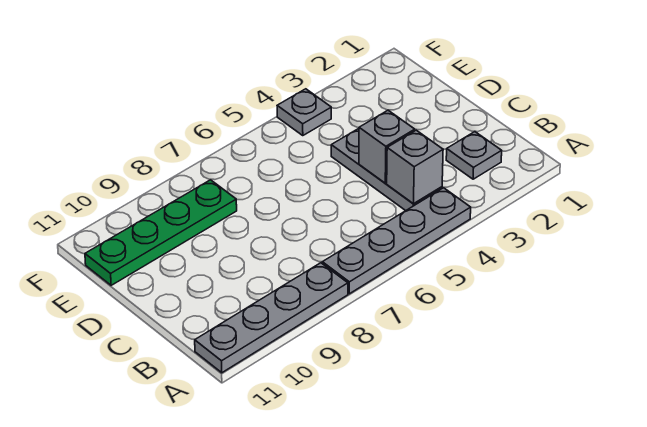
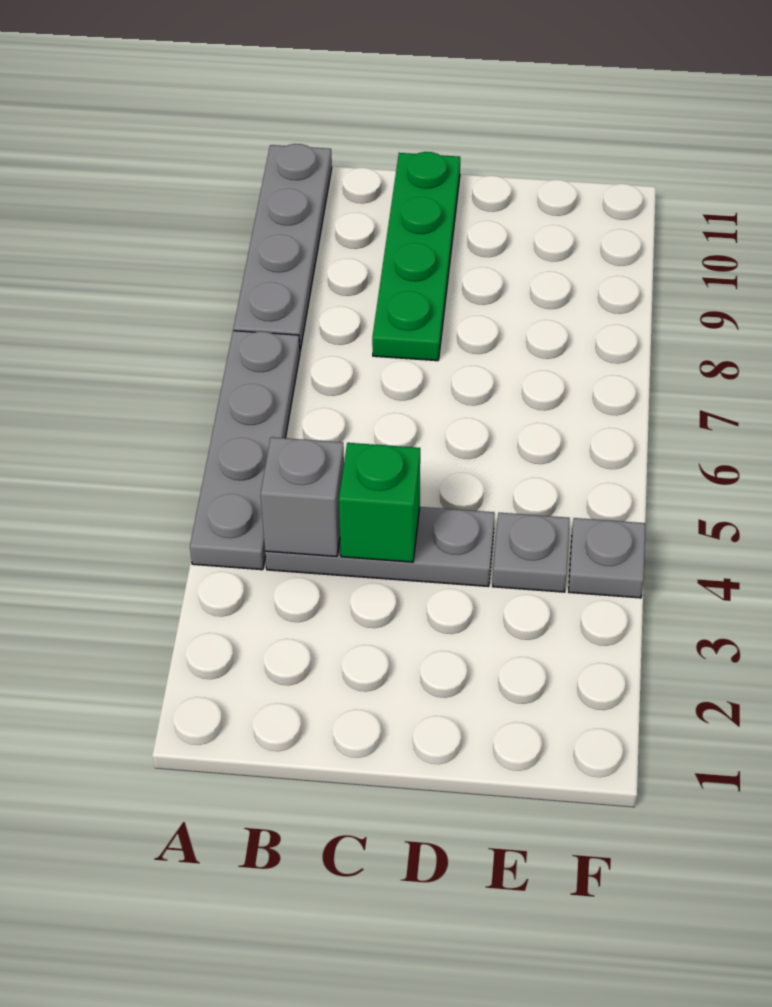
grey 1x1 plate [446,132,502,179] -> grey 1x1 plate moved to [493,513,570,592]
grey 1x1 brick [359,110,415,183] -> green 1x1 brick [339,443,420,562]
green 1x4 plate [85,180,237,285] -> green 1x4 plate moved to [372,152,460,361]

